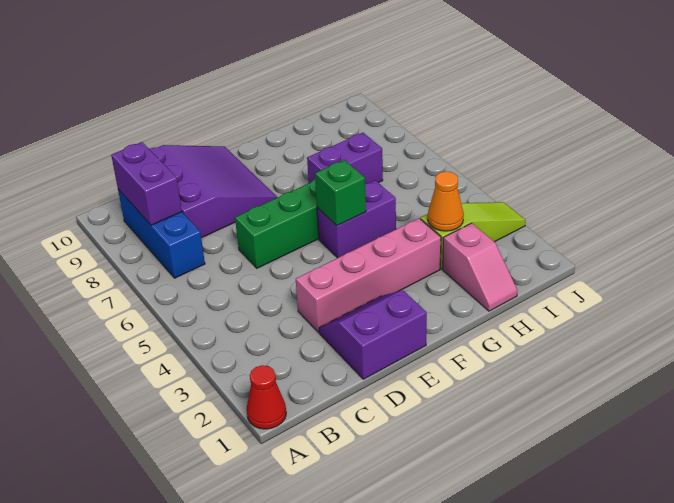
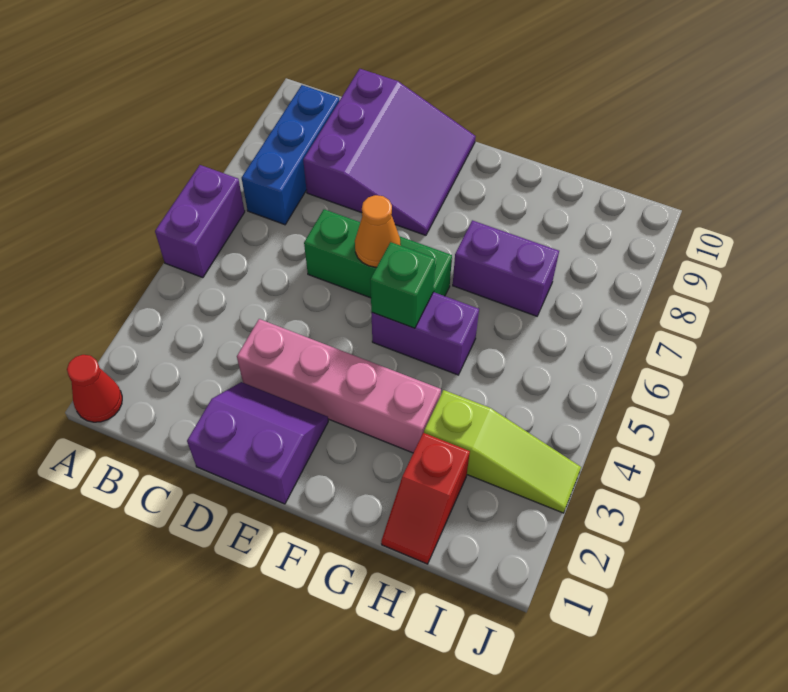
purple 1x2 brick [111,142,182,225] -> purple 1x2 brick moved to [155,165,245,278]
pink 1x2 slope [443,223,518,311] -> red 1x2 slope [381,433,470,564]
orange 1x1 cone [428,171,464,231] -> orange 1x1 cone moved to [355,195,401,267]

